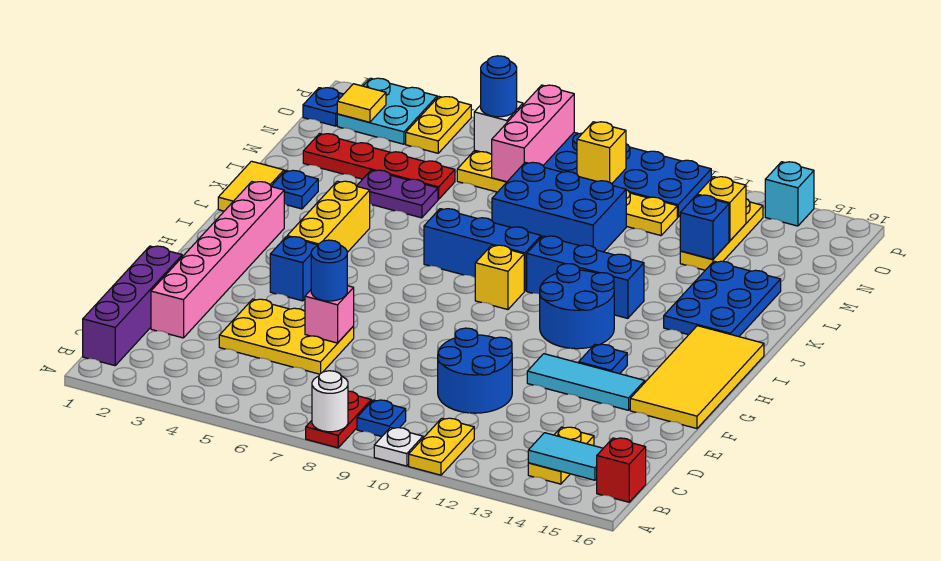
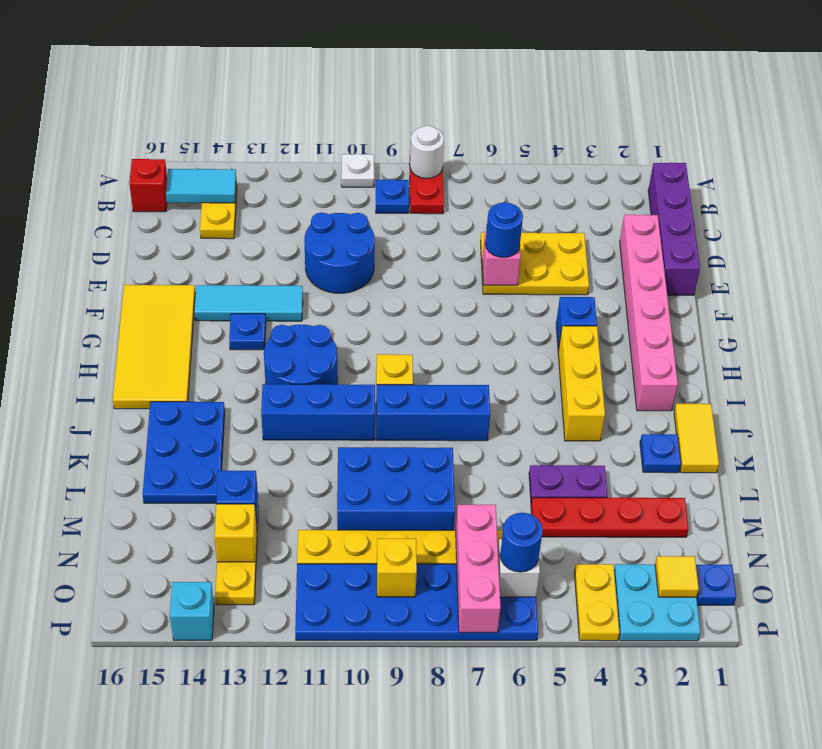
yellow 1x2 plate [409,418,474,475] -> none

